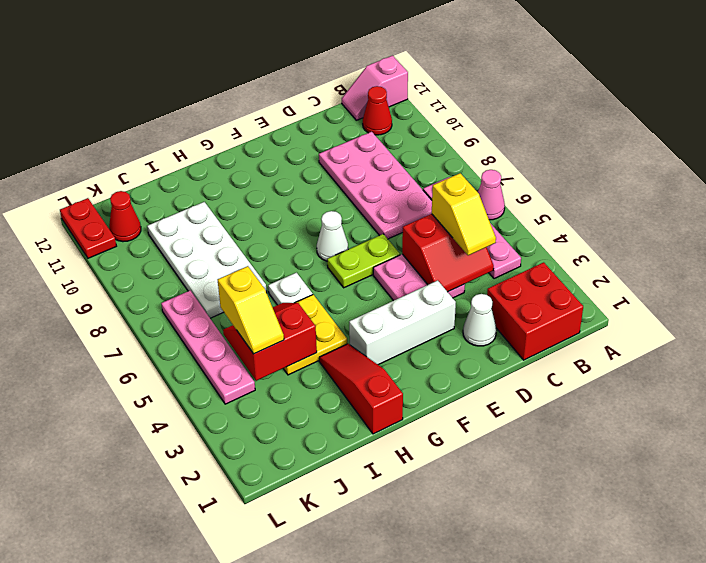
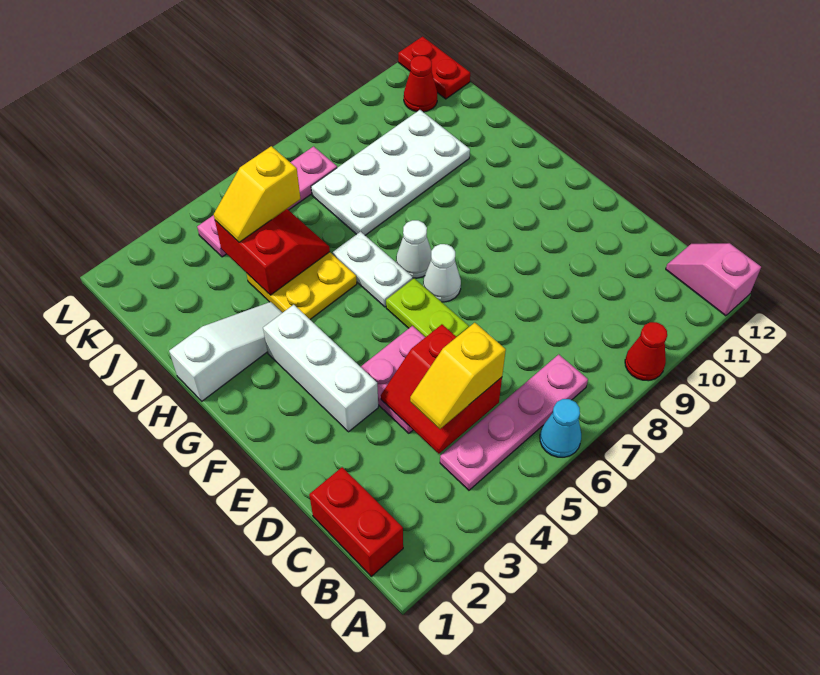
pink 1x1 cone [478,170,505,220] -> cyan 1x1 cone [540,399,581,457]
red 2x2 brick [487,262,583,360] -> red 1x2 brick [309,467,403,576]
red 1x1 cone [363,86,392,135] -> red 1x1 cone moved to [625,322,667,381]
pink 2x4 plate [319,132,432,239] -> none
white 1x1 cone [463,294,496,346] -> white 1x1 cone moved to [396,220,431,278]
red 1x3 slope [319,344,403,434] -> white 1x3 slope [169,302,282,401]
white 1x1 plate [268,273,313,305] -> white 1x2 plate [333,231,413,307]
red 1x2 plate [60,198,116,258] -> red 1x2 plate turned to [398,37,470,99]

